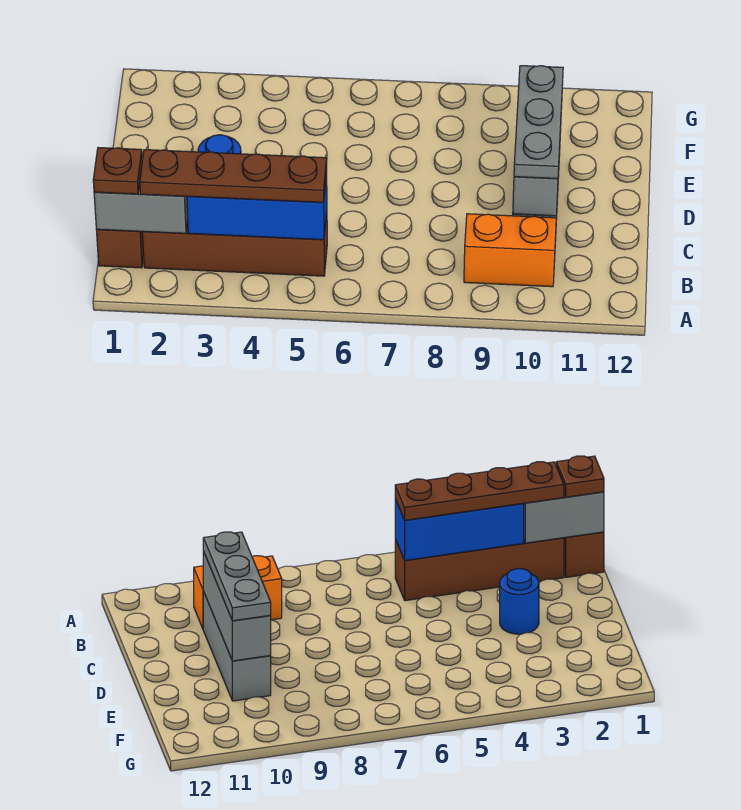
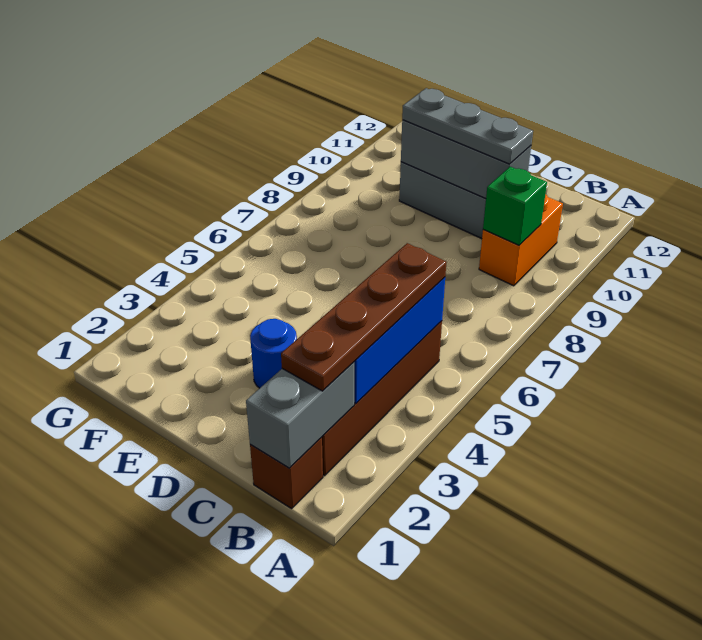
brown 1x1 plate [93,148,142,194] -> none
none -> green 1x1 brick [483,167,547,245]

